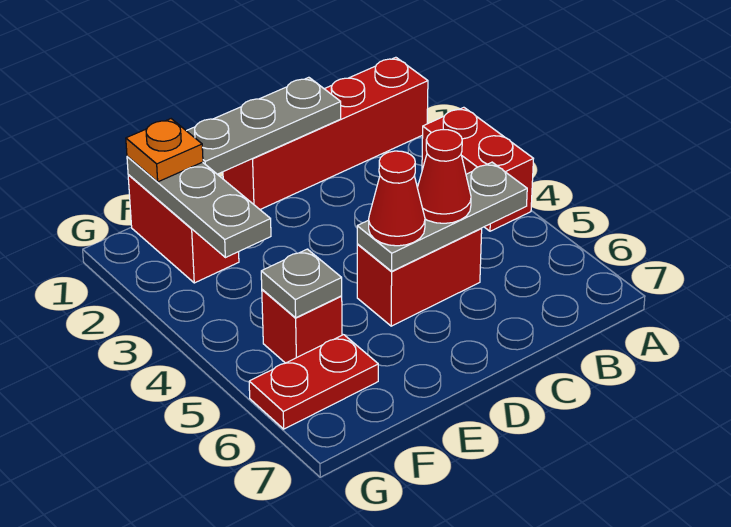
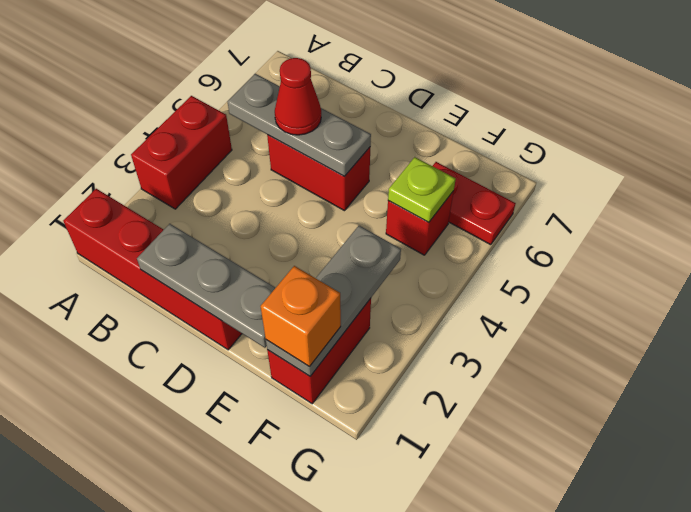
red 1x1 cone [369,151,425,246] -> none
orange 1x1 plate [126,119,203,182] -> orange 1x1 brick [261,266,341,367]
grey 1x1 plate [261,249,342,318] -> lime 1x1 plate [388,157,456,223]

